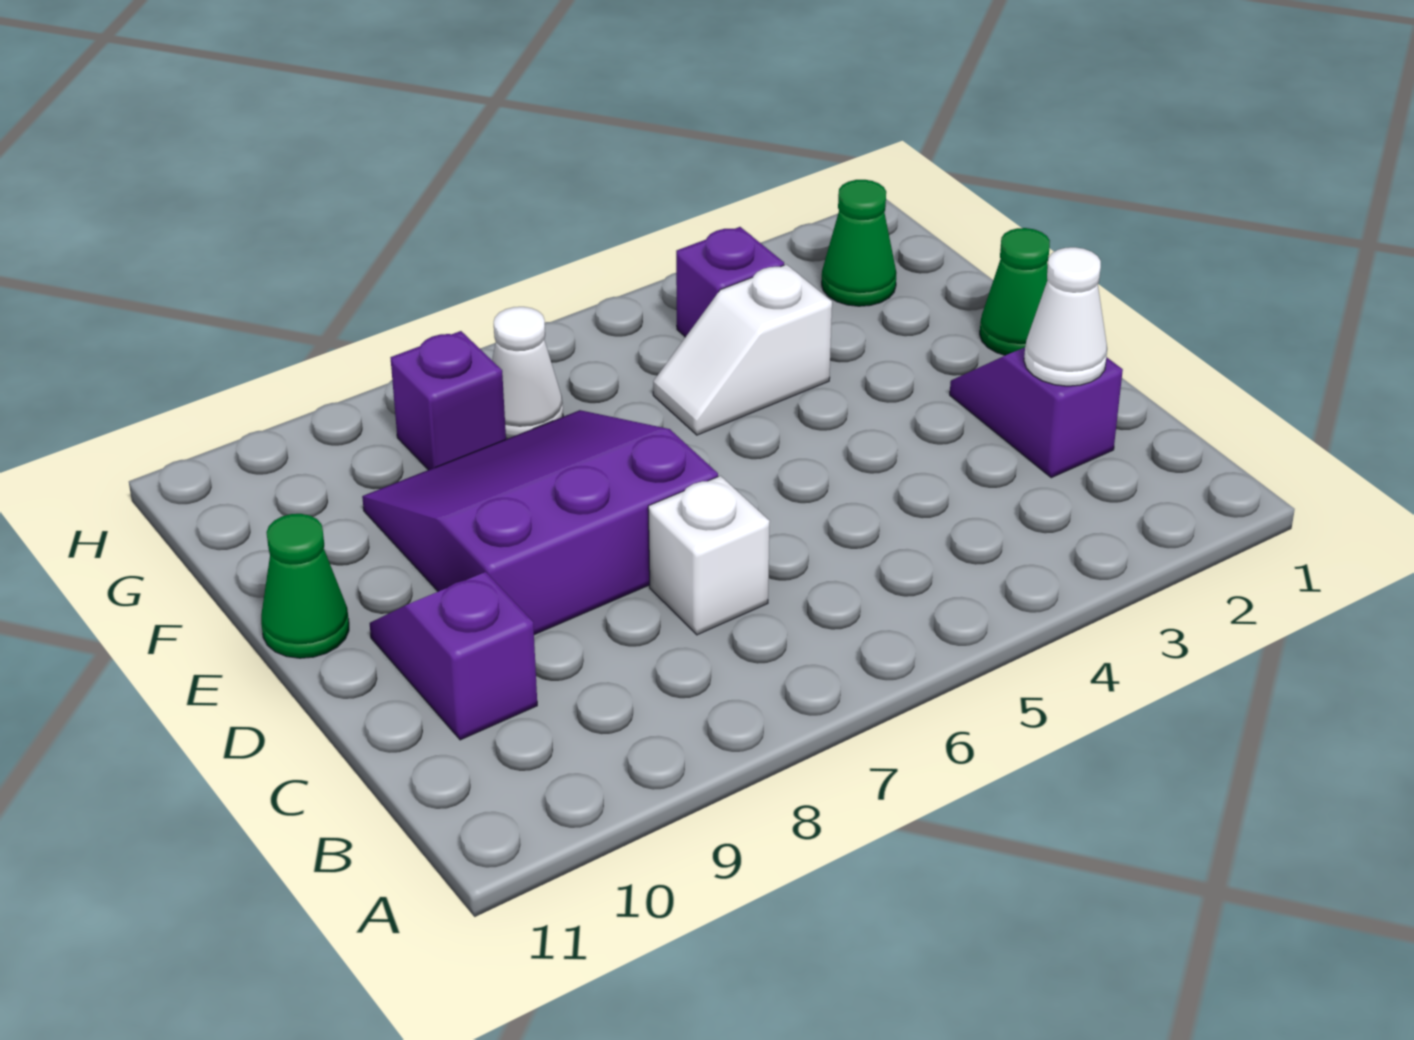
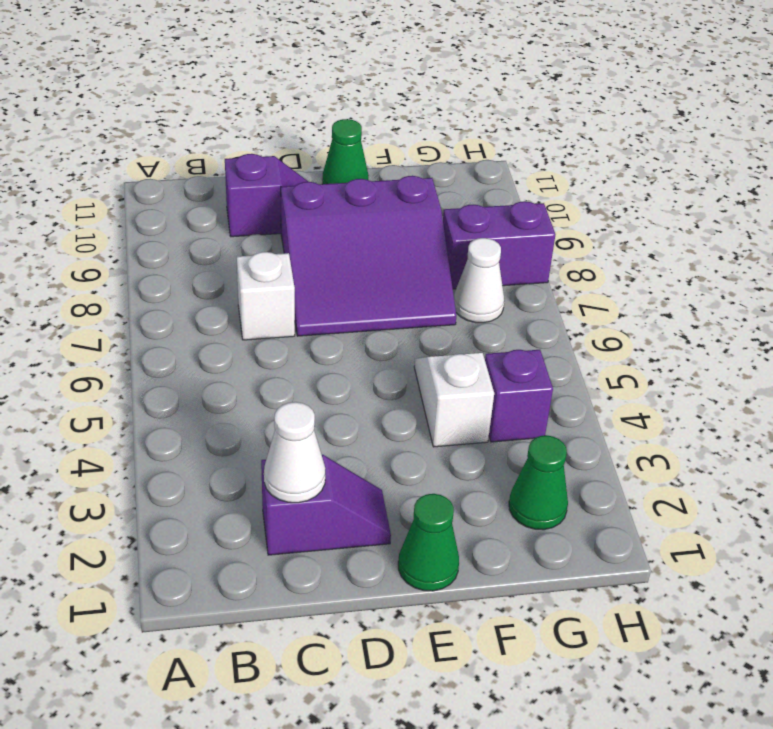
purple 3x3 slope [362,410,718,635] -> purple 3x3 slope turned to [281,176,456,336]
purple 1x1 brick [391,331,506,470] -> purple 1x2 brick [443,201,555,289]

